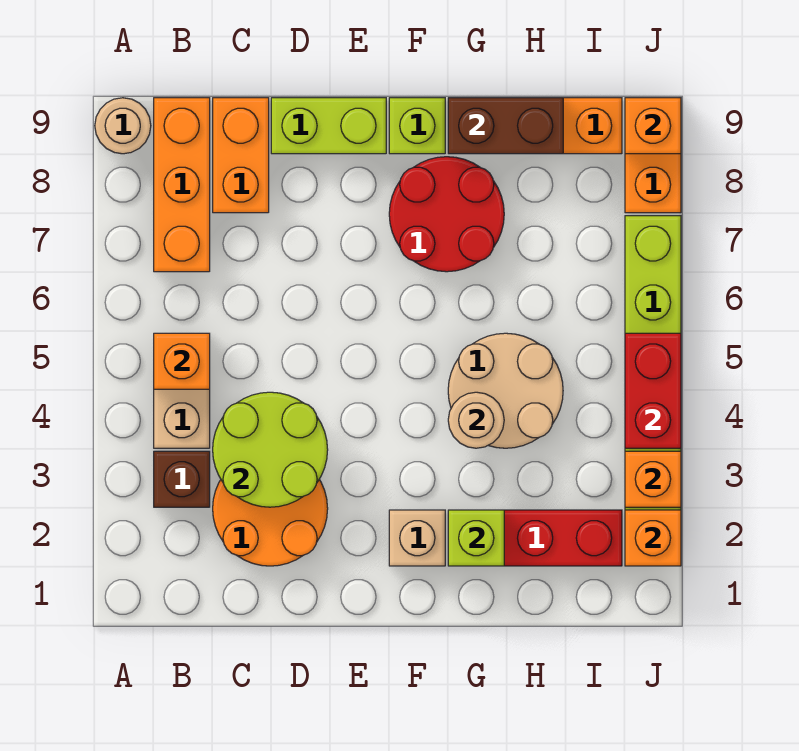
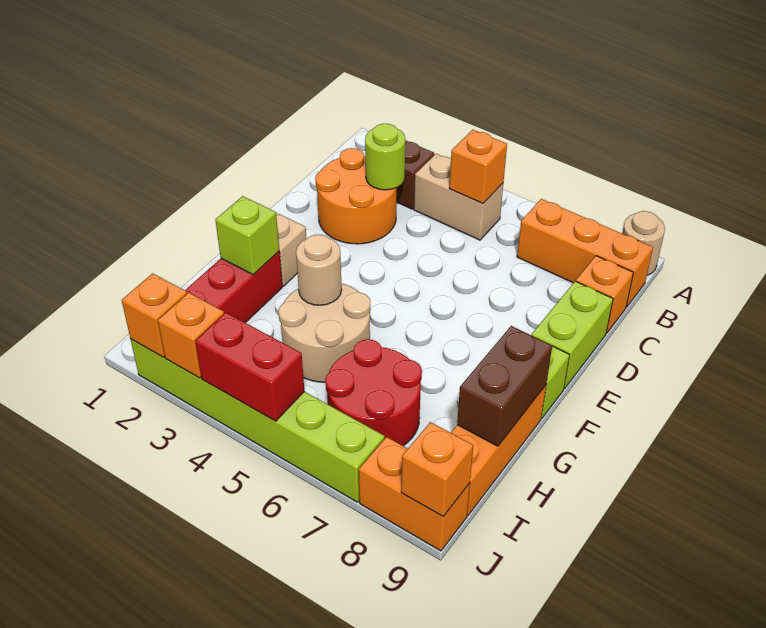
lime 2x2 round brick [213,392,328,507] -> lime 1x1 round brick [365,124,405,190]
orange 1x2 brick [213,98,269,213] -> orange 1x1 brick [576,256,633,333]
red 2x2 round brick [389,157,504,272] -> red 2x2 round brick moved to [325,339,422,446]

